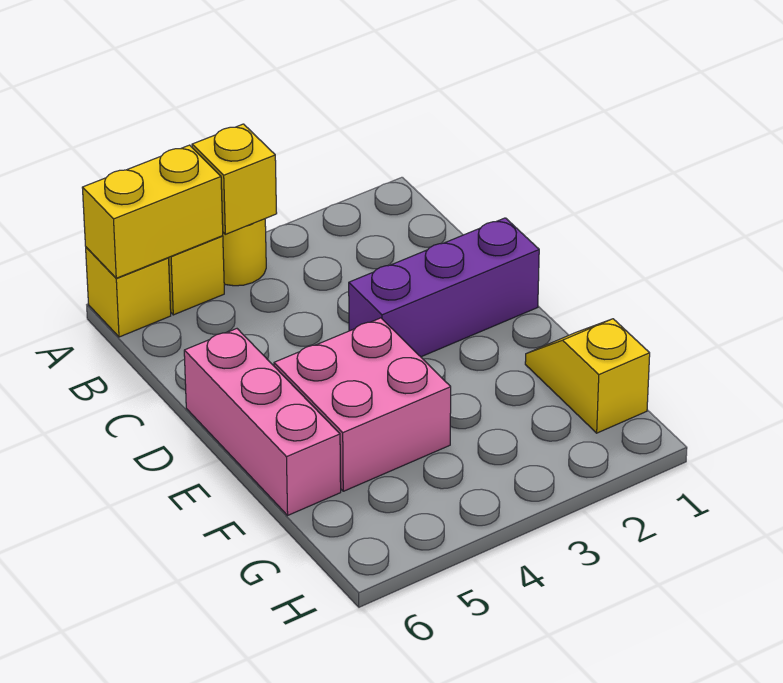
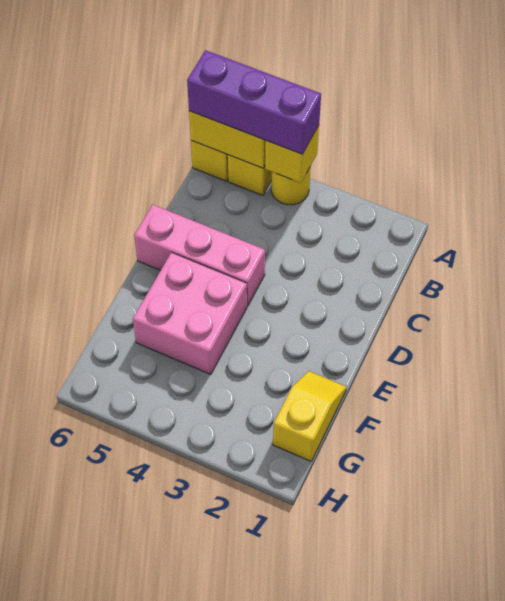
purple 1x3 brick [349,218,539,357] -> purple 1x3 brick moved to [187,50,321,154]
pink 1x3 brick [184,329,341,515] -> pink 1x3 brick turned to [134,205,265,306]

